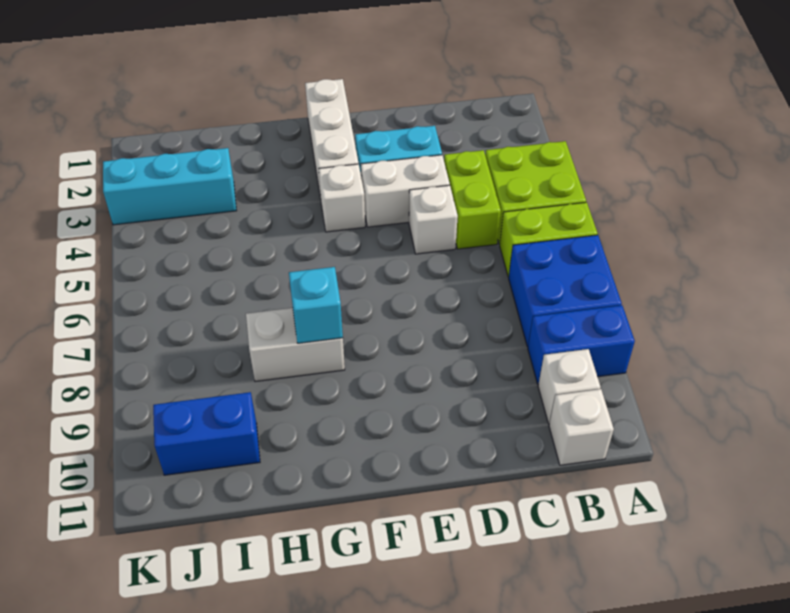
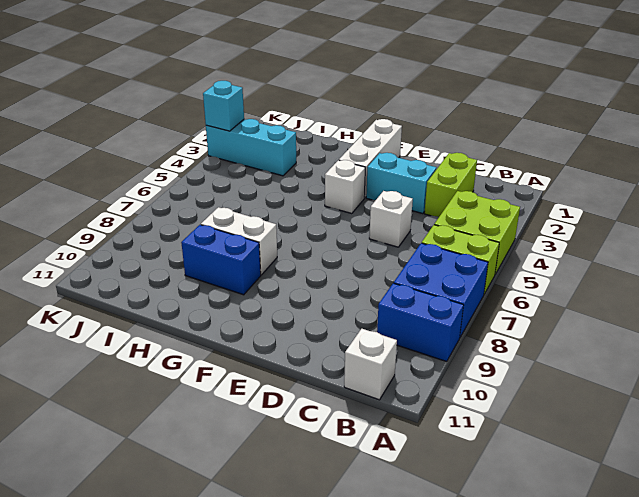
white 1x1 brick [538,349,601,424] -> none
lime 1x2 brick [444,150,501,249] -> lime 1x2 brick moved to [424,153,477,217]
white 1x2 brick [361,155,450,227] -> none
cyan 1x1 brick [289,267,343,343] -> cyan 1x1 brick moved to [203,81,244,131]
blue 1x2 brick [153,392,260,475] -> blue 1x2 brick moved to [181,225,261,295]

